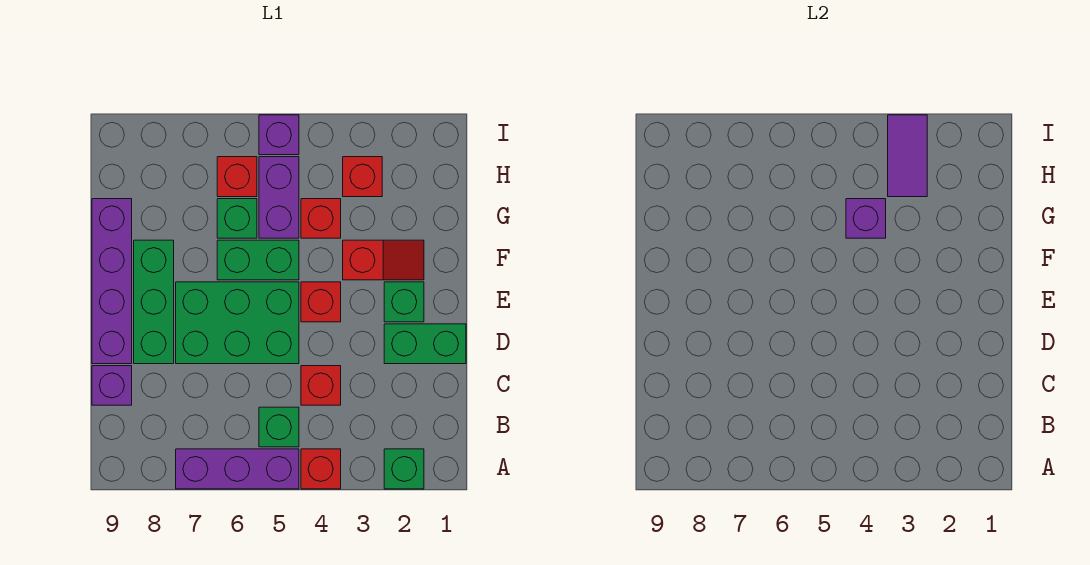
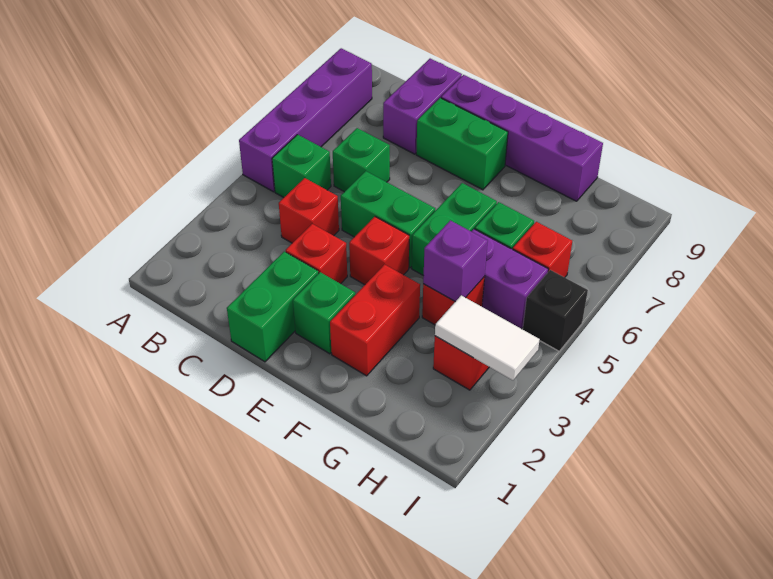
green 1x1 brick [384,449,424,489] -> green 1x1 brick moved to [333,128,390,192]
red 1x1 brick [301,449,341,489] -> red 1x1 brick moved to [286,224,347,284]
purple 1x3 brick [176,449,299,489] -> purple 1x4 brick [239,48,372,192]
purple 1x1 brick [92,366,132,405] -> purple 1x2 brick [383,59,462,154]
green 2x3 brick [176,282,299,364] -> green 1x2 brick [341,171,435,268]
green 1x3 brick [134,240,174,364] -> green 1x2 brick [416,98,508,190]
red 1x2 slope [343,240,424,280] -> red 1x2 brick [330,264,420,376]
purple 1x2 tile [888,115,927,197] -> white 1x2 tile [435,295,540,380]
purple 1x1 brick [259,115,299,155] -> black 1x1 brick [523,270,588,351]

